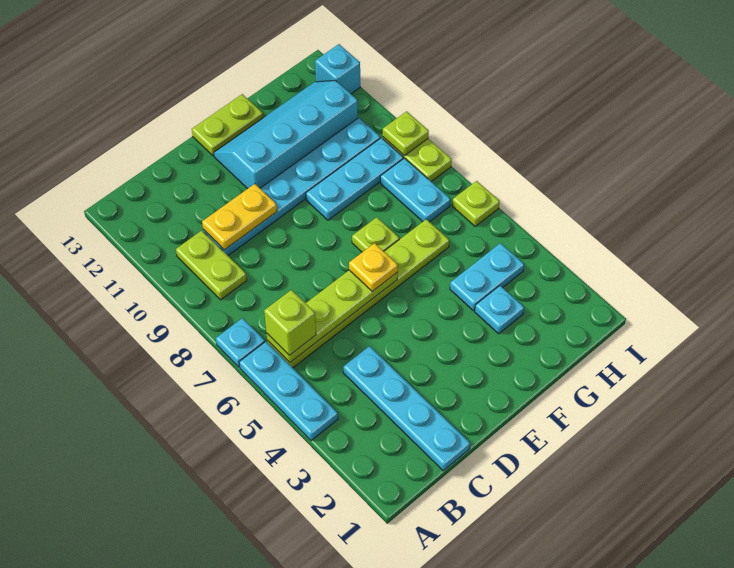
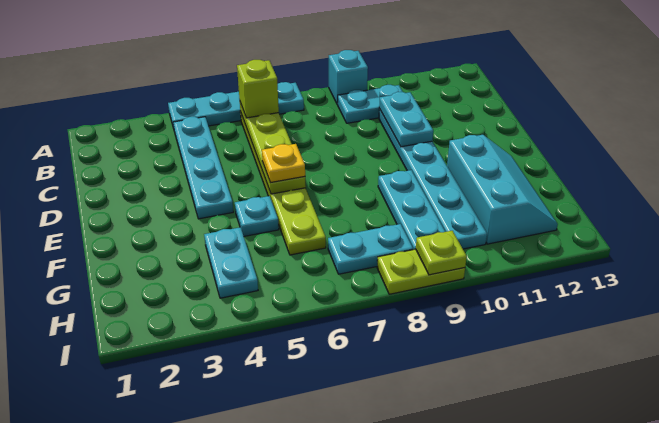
lime 1x2 plate [176,230,247,300] -> cyan 1x2 plate [338,85,403,123]
cyan 1x4 plate [343,346,470,471] -> cyan 1x4 plate turned to [173,117,233,219]
yellow 1x2 plate [202,184,277,250] -> cyan 1x2 plate [379,92,433,147]
cyan 2x4 slope [214,80,358,189] -> cyan 2x3 slope [447,135,558,244]
lime 1x2 plate [192,94,263,156] -> none
lime 1x1 plate [352,217,399,252] -> none
cyan 1x1 plate [475,286,524,334] -> cyan 1x1 plate moved to [235,196,279,236]
lime 1x1 plate [452,181,500,226] -> none
cyan 1x1 brick [315,44,360,94] -> cyan 1x1 brick moved to [329,50,368,105]

